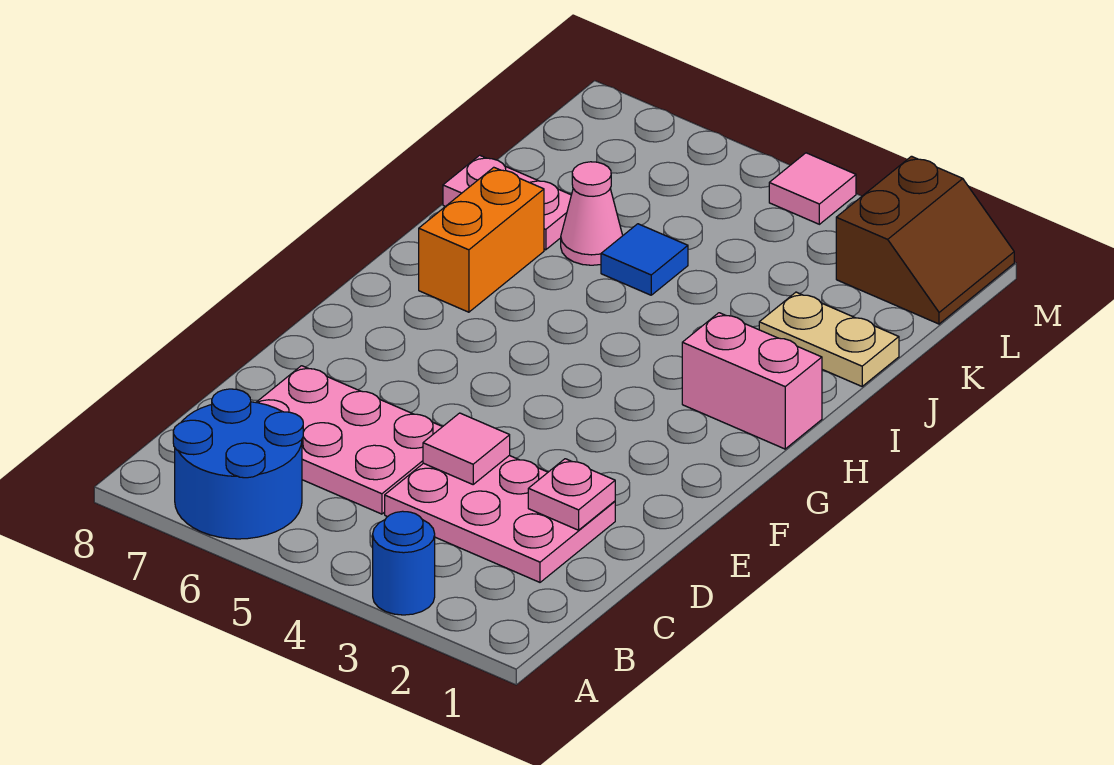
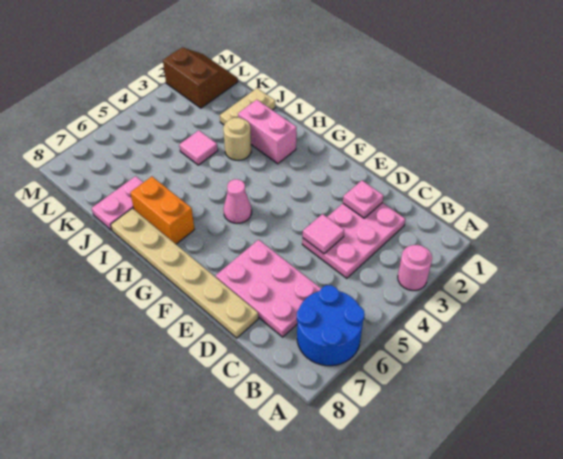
blue 1x1 round brick [373,511,435,615] -> pink 1x1 round brick [398,245,432,290]
pink 2x3 plate [256,366,442,514] -> pink 2x3 plate turned to [216,240,321,337]
none -> tan 1x6 plate [111,208,258,338]
pink 1x2 brick [682,313,822,449] -> pink 1x2 brick turned to [238,100,296,164]
none -> tan 1x1 round brick [223,117,251,160]
blue 1x1 tile [601,224,688,295] -> none
pink 1x1 cone [561,162,623,265] -> pink 1x1 cone moved to [224,179,252,223]
pink 1x1 tile [769,153,856,224] -> pink 1x1 tile moved to [180,130,218,165]

